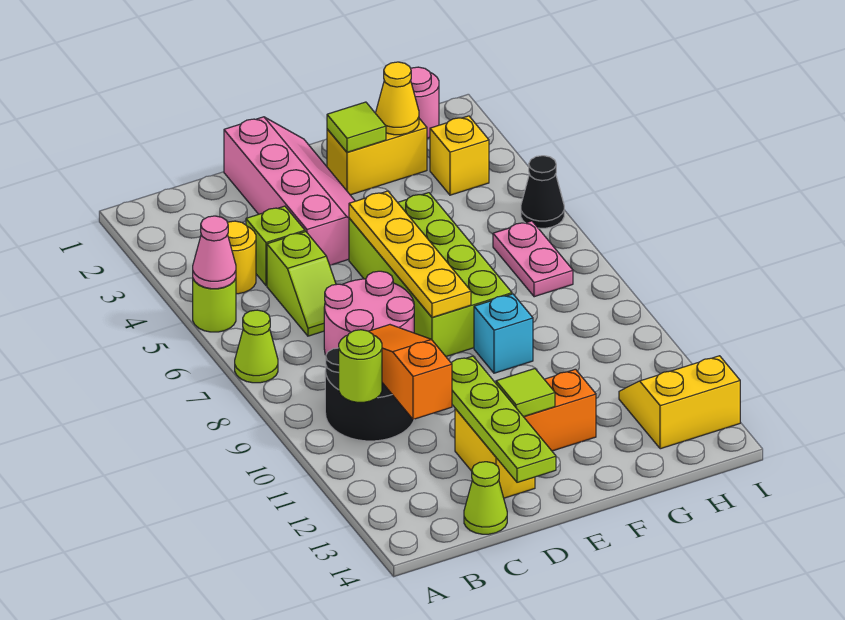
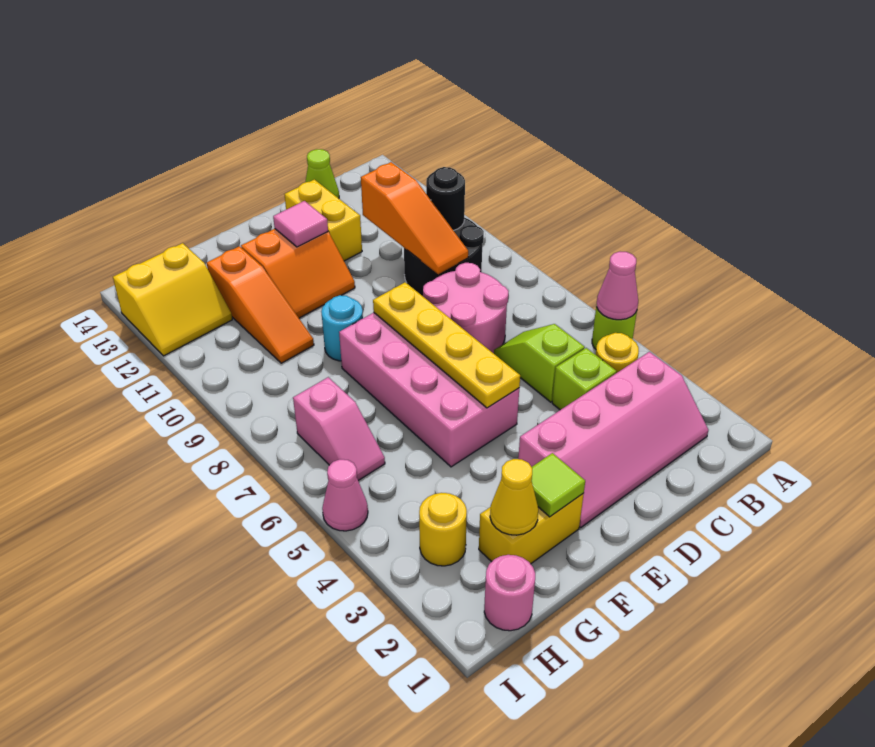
lime 1x1 cone [235,310,278,383] -> none
lime 1x1 round brick [339,330,382,402] -> black 1x1 round brick [426,167,465,231]
pink 2x4 slope [224,117,355,265] -> pink 2x4 slope turned to [518,352,708,527]
lime 1x4 plate [451,356,556,482] -> none
lime 2x4 brick [349,193,512,356] -> pink 2x4 brick [339,313,519,467]
lime 1x1 tile [496,369,555,417] -> pink 1x1 tile [273,201,328,247]
cyan 1x1 brick [474,294,533,373] -> cyan 1x1 round brick [321,295,363,361]
none -> orange 1x3 slope [207,246,314,363]
yellow 1x1 brick [430,116,489,195] -> yellow 1x1 round brick [419,493,467,566]
pink 1x2 plate [493,221,573,297] -> pink 1x2 slope [293,377,385,481]
black 1x1 cone [521,156,564,228] -> pink 1x1 cone [322,459,368,531]

